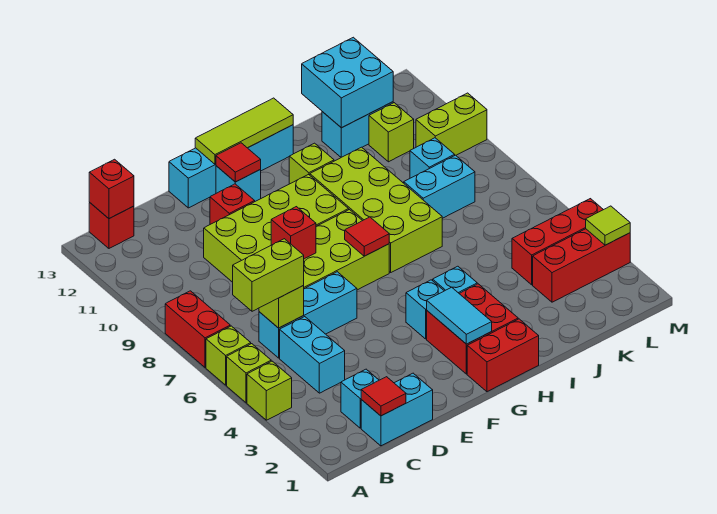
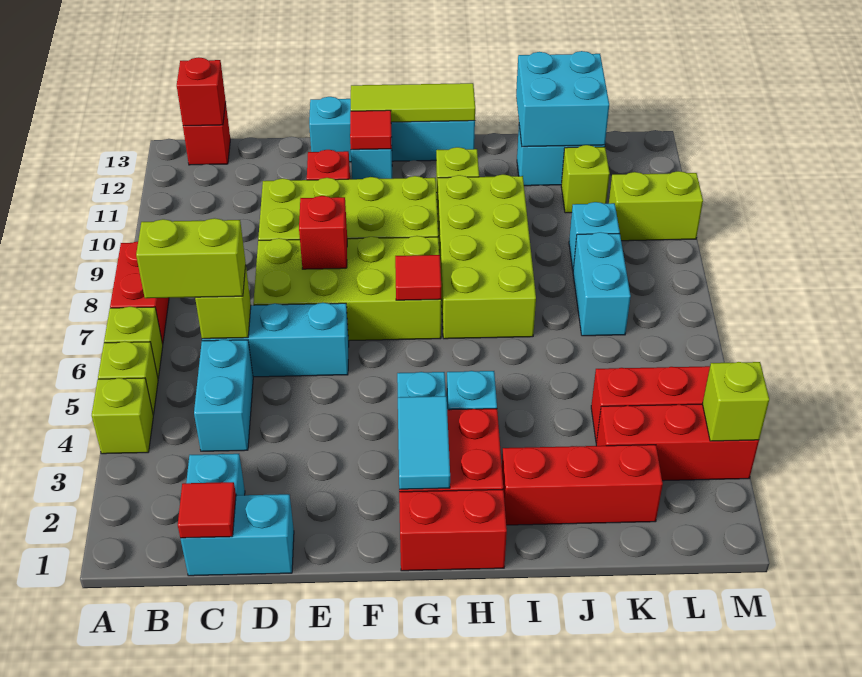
none -> red 1x3 brick [502,445,663,525]
cyan 1x2 brick [404,155,475,218] -> cyan 1x2 brick turned to [573,232,631,336]
lime 1x1 tile [586,206,630,245] -> lime 1x1 brick [703,362,769,441]

